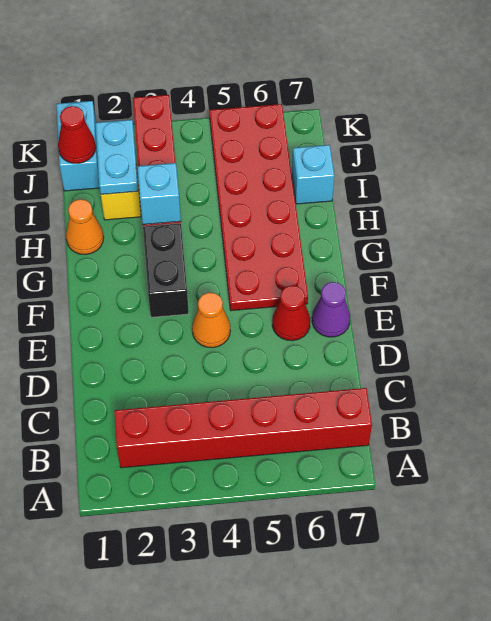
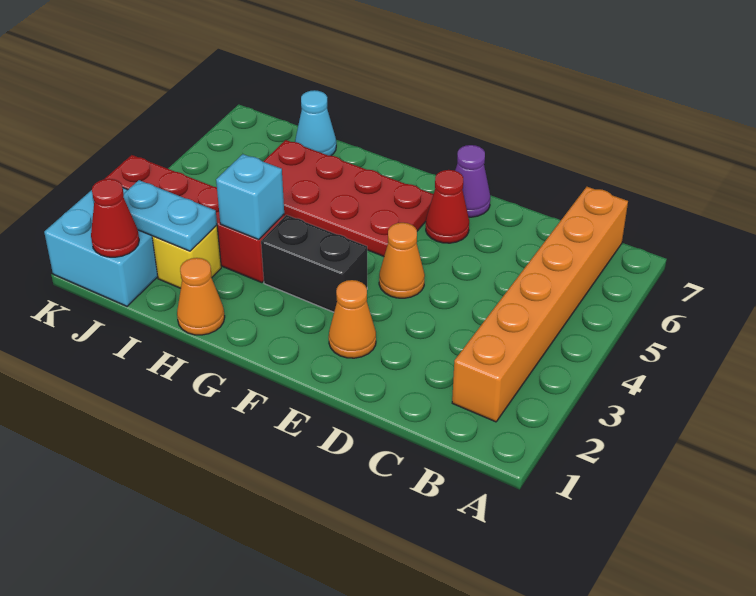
red 1x6 brick [114,388,372,468] -> orange 1x6 brick [452,187,628,422]
none -> orange 1x1 cone [329,280,376,358]
red 2x6 plate [209,104,308,311] -> red 2x4 plate [263,140,433,256]
cyan 1x1 brick [292,145,334,204] -> cyan 1x1 cone [295,90,336,156]
cyan 1x2 brick [56,101,100,191] -> cyan 2x2 brick [44,188,158,306]

